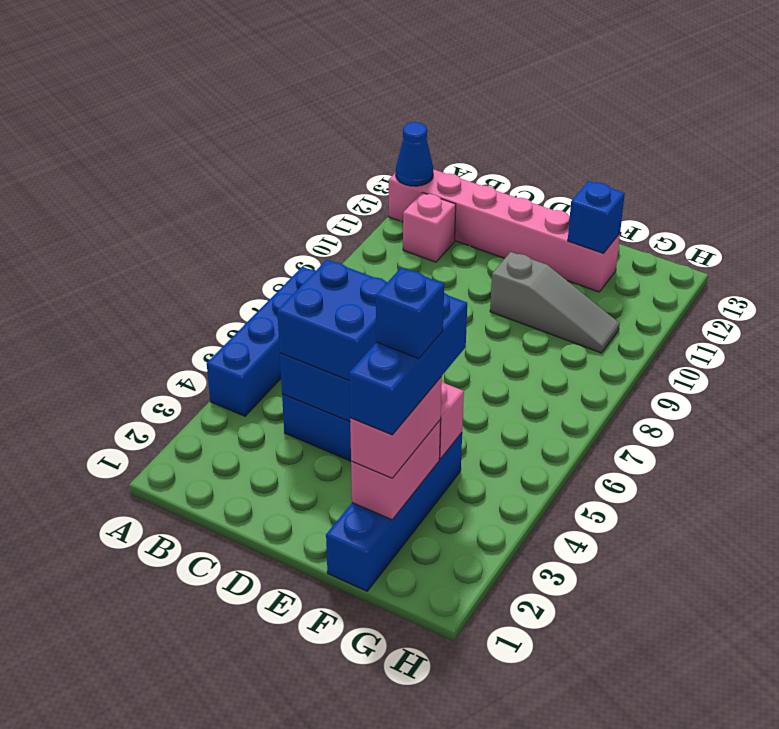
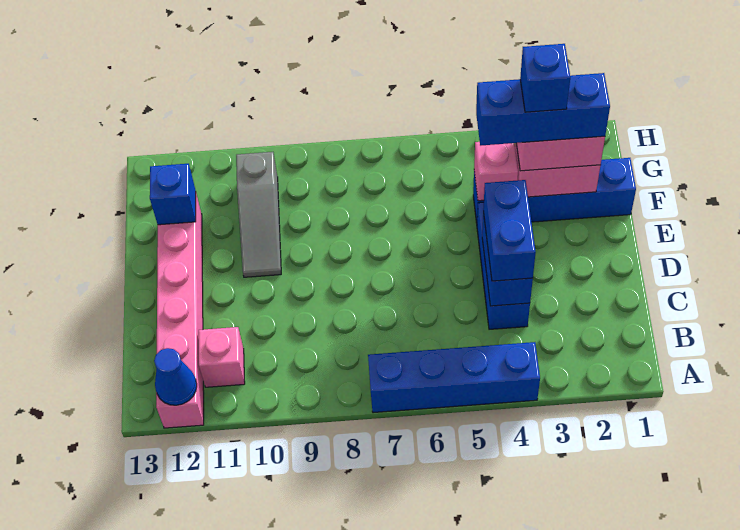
blue 2x2 brick [277,260,387,380] -> blue 1x2 brick [483,180,536,281]
grey 1x3 slope [490,252,620,353] -> grey 1x3 slope turned to [236,152,281,277]

